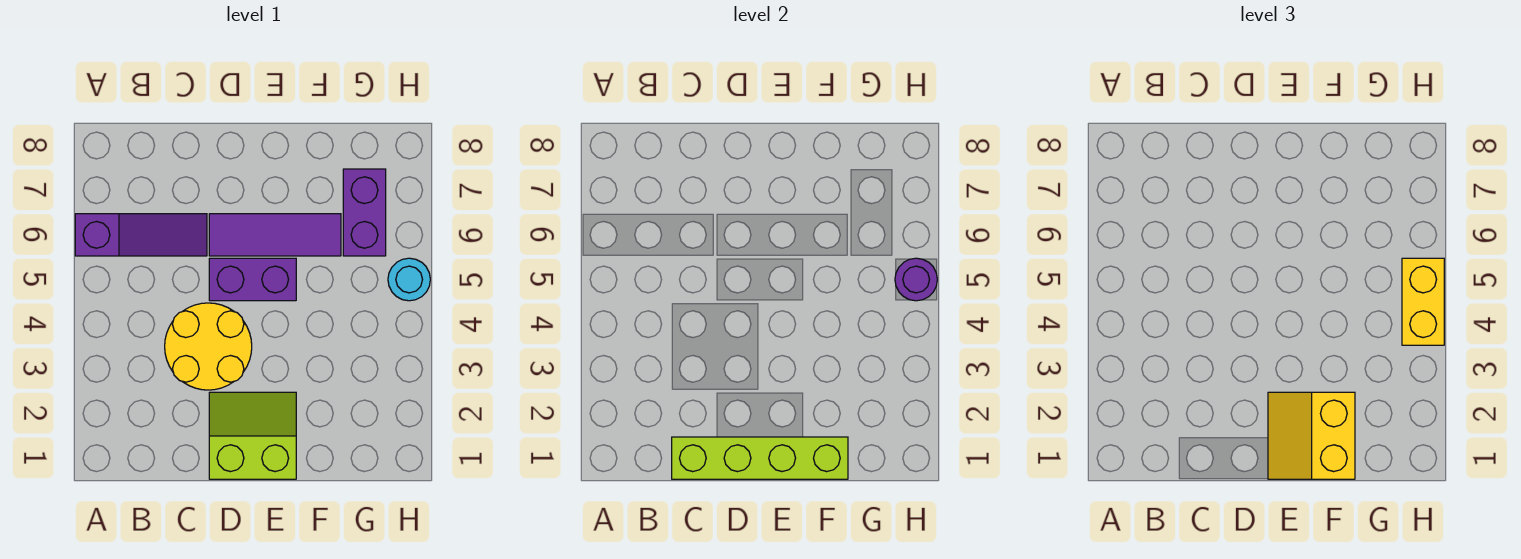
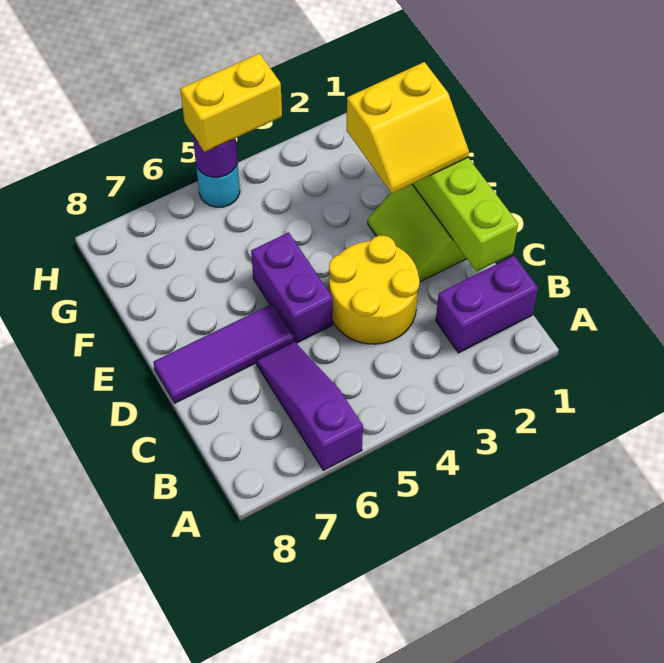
purple 1x3 tile [209,214,341,256] -> purple 1x3 tile turned to [153,304,293,403]
purple 1x2 brick [343,169,386,256] -> purple 1x2 brick moved to [436,256,538,353]

